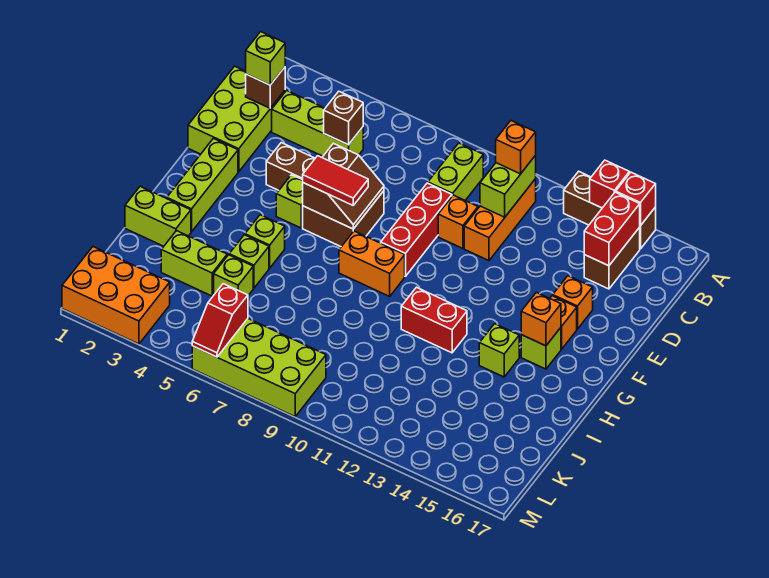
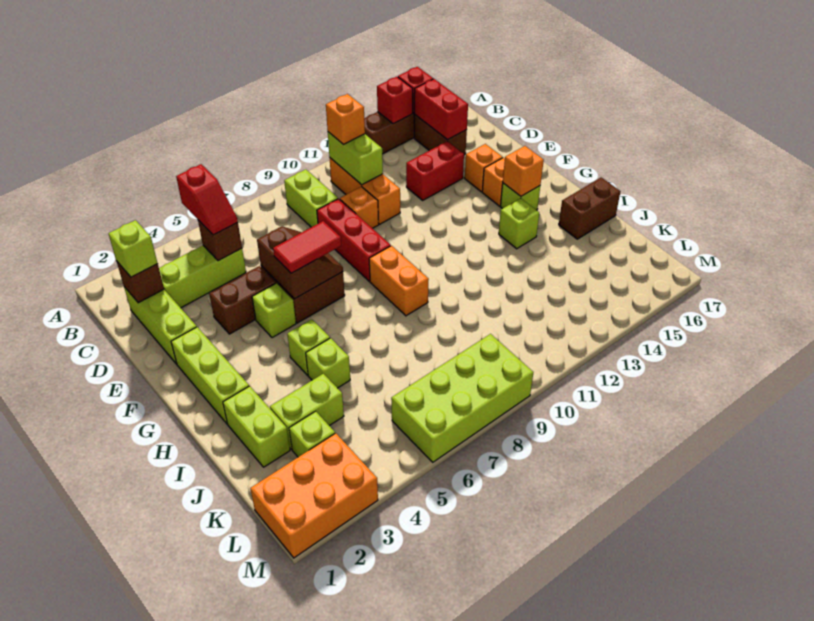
lime 2x3 brick [188,66,285,172] -> lime 1x3 brick [124,287,197,364]
orange 1x2 brick [339,231,405,296] -> orange 1x2 brick turned to [369,246,429,316]
red 1x2 brick [401,287,467,353] -> red 1x2 brick moved to [406,141,464,200]
lime 1x2 brick [125,186,191,246] -> lime 1x2 brick turned to [223,386,290,467]
none -> brown 1x2 brick [559,177,620,239]
lime 1x1 brick [214,255,253,295] -> lime 1x1 brick moved to [289,411,335,457]
red 1x2 slope [192,284,248,357] -> red 1x2 slope moved to [176,164,238,235]

